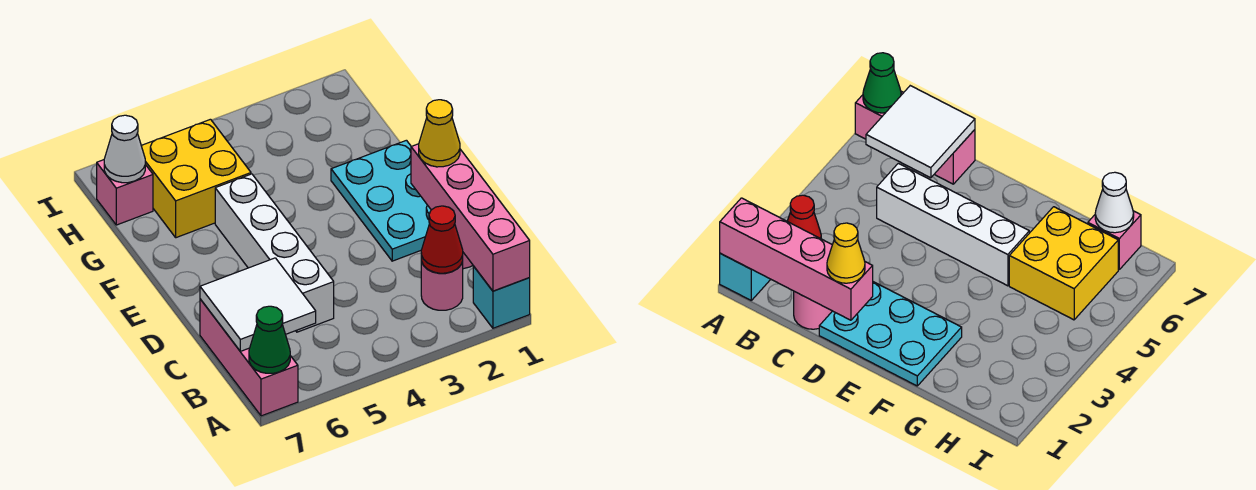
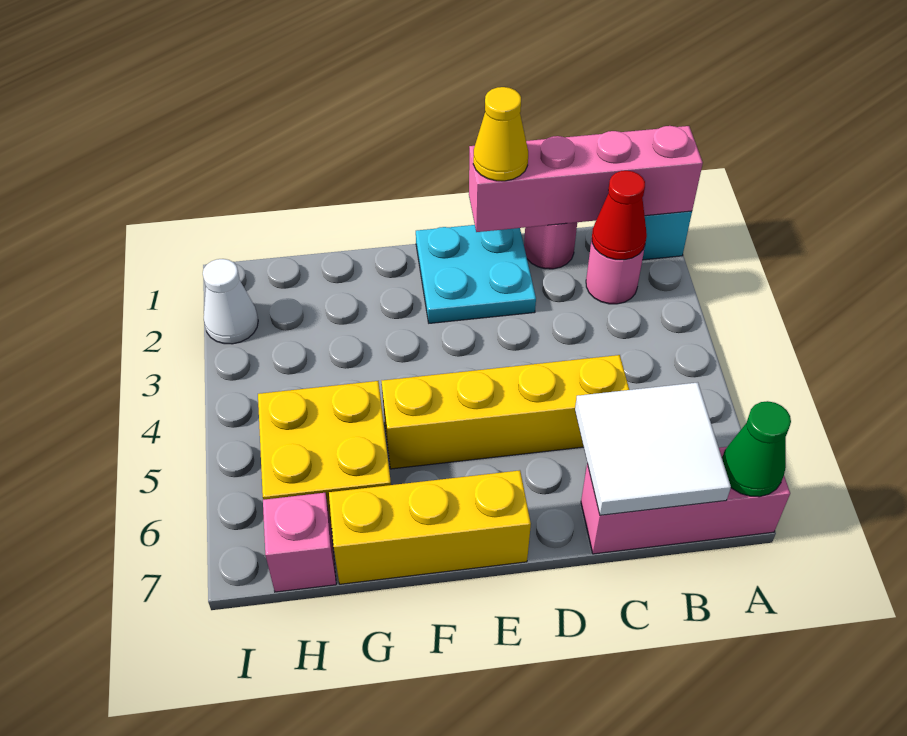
white 1x4 brick [215,174,334,332] -> yellow 1x4 brick [382,355,629,469]
cyan 2x3 plate [331,140,431,261] -> cyan 2x2 plate [416,225,536,323]
none -> yellow 1x3 brick [329,470,531,584]
white 1x1 cone [104,115,145,183] -> white 1x1 cone moved to [203,259,258,344]

